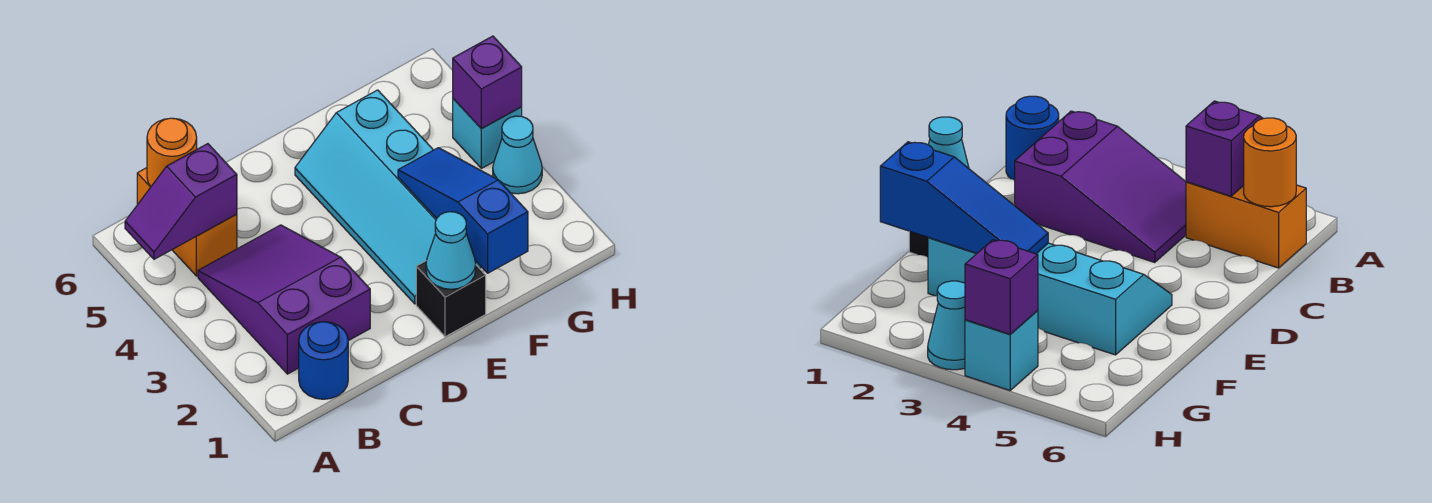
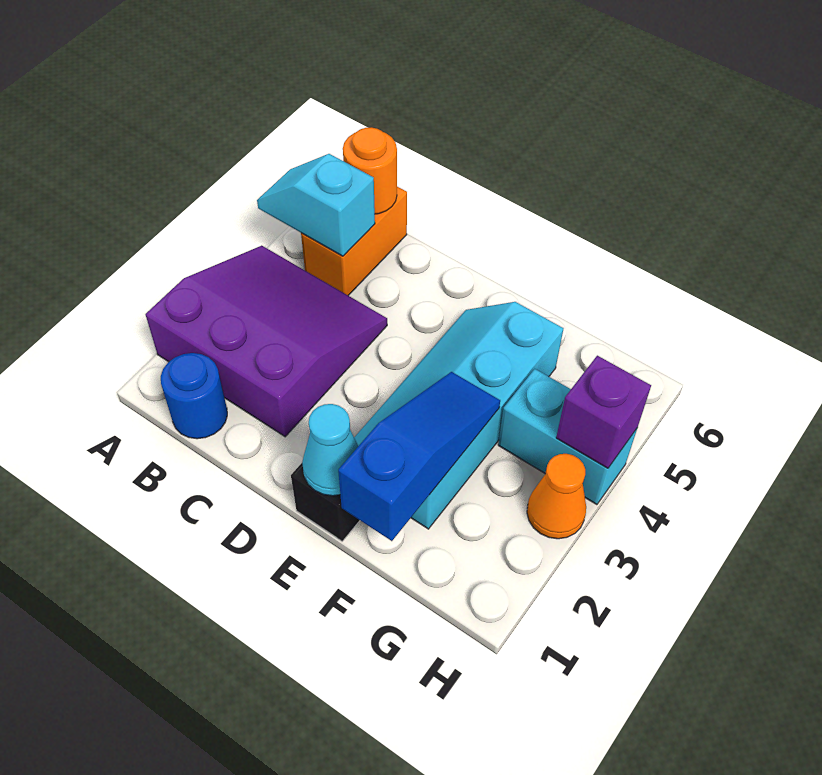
purple 1x2 slope [125,144,237,259] -> cyan 1x2 slope [257,154,375,256]
purple 2x3 slope [198,225,370,374] -> purple 3x3 slope [146,246,387,437]
cyan 1x1 cone [493,116,542,194] -> orange 1x1 cone [527,454,586,539]
cyan 1x1 brick [453,99,522,168] -> cyan 1x2 brick [498,369,637,505]

